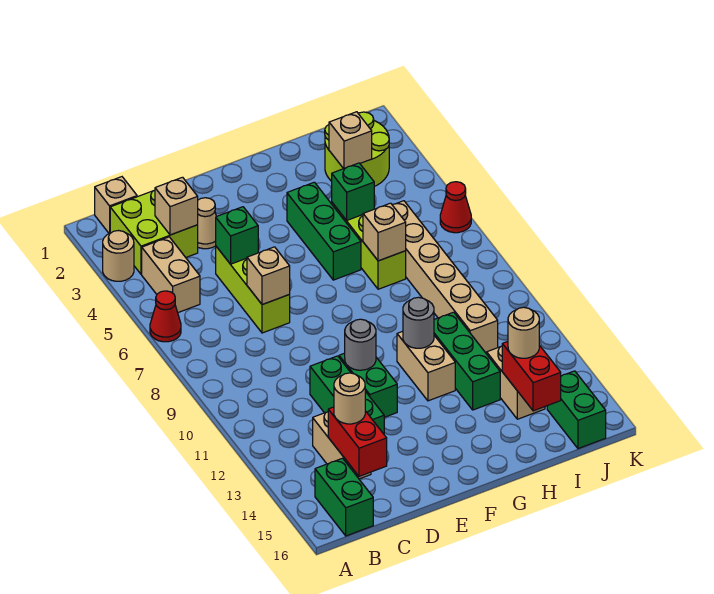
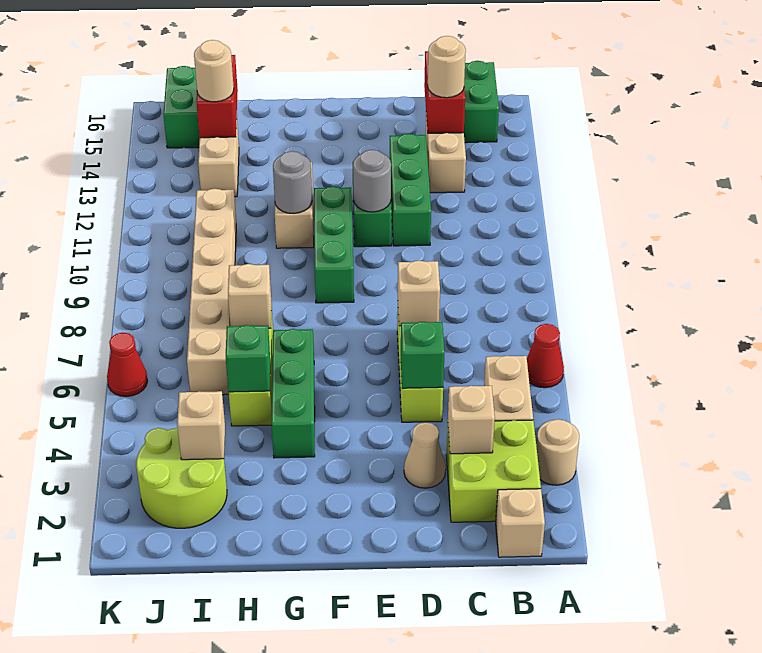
green 1x3 brick [434,312,500,410] -> green 1x3 brick moved to [314,186,354,303]

